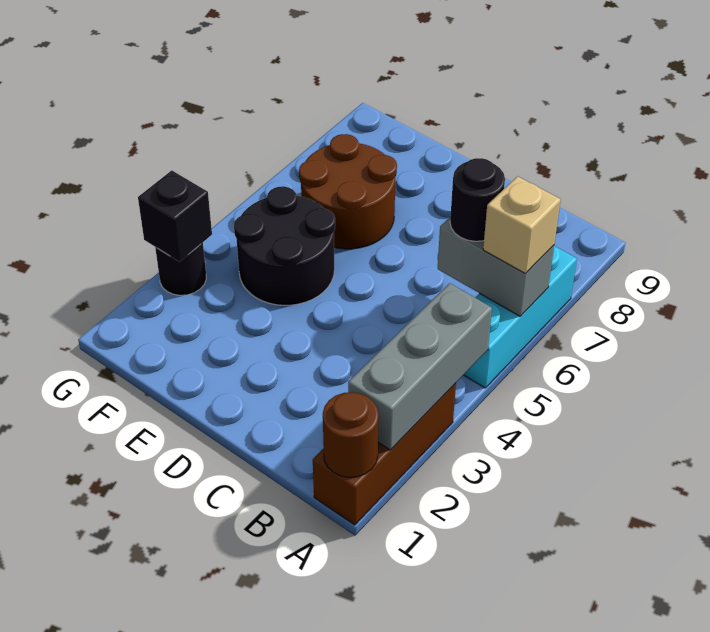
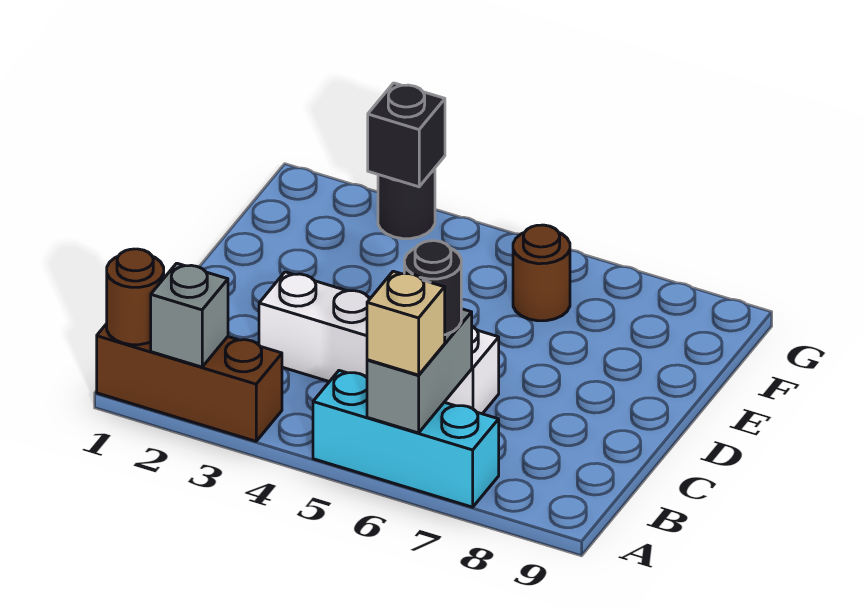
grey 1x3 brick [348,283,492,450] -> grey 1x1 brick [151,263,228,367]
none -> white 1x4 brick [259,272,499,414]
black 2x2 round brick [234,186,335,305] -> none
brown 2x2 round brick [299,134,397,249] -> brown 1x1 round brick [513,225,570,321]

